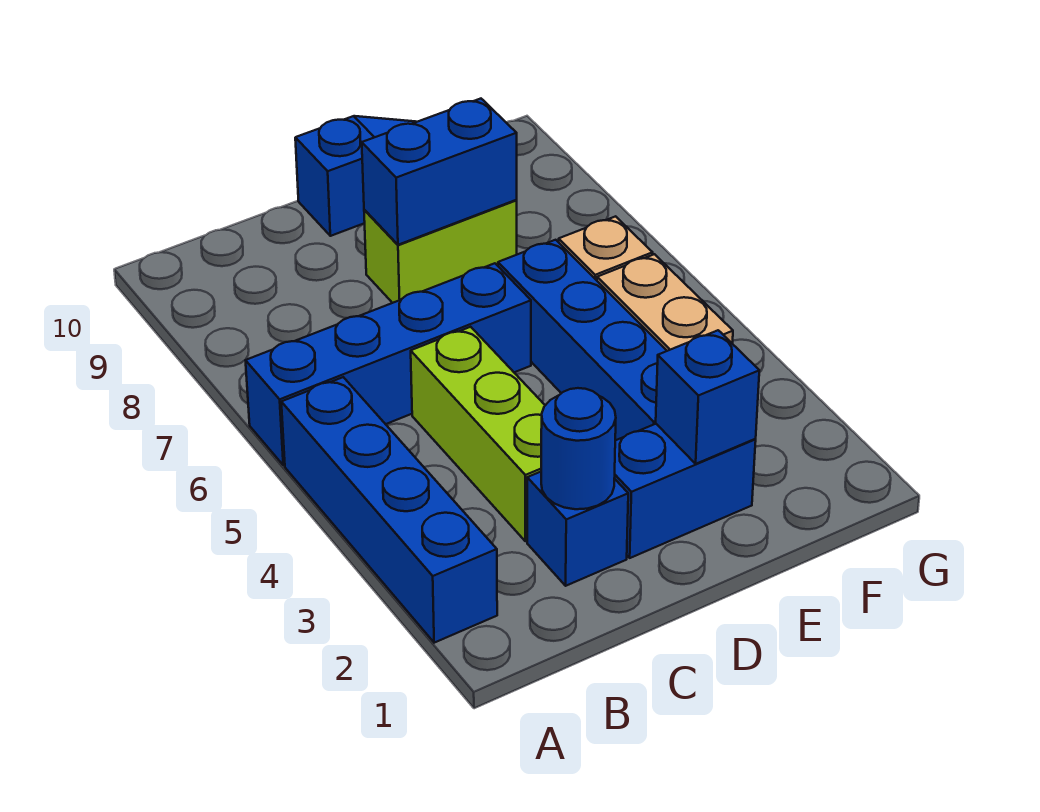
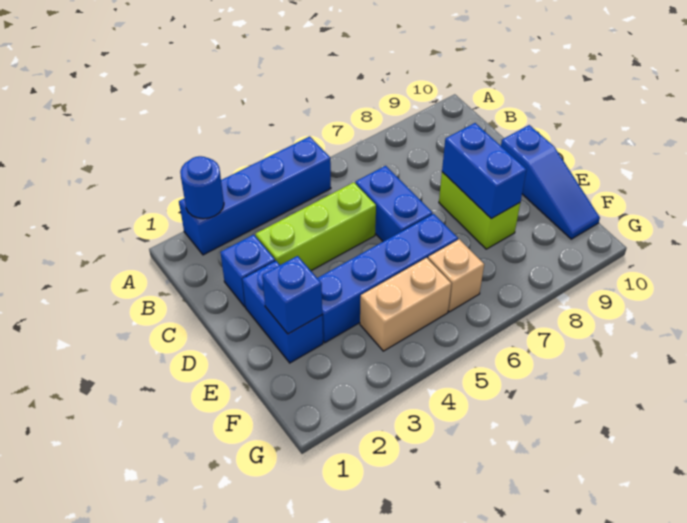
blue 1x4 brick [246,263,531,465] -> blue 1x2 brick [356,166,432,241]
blue 1x1 round brick [541,388,616,509] -> blue 1x1 round brick moved to [180,156,224,219]

